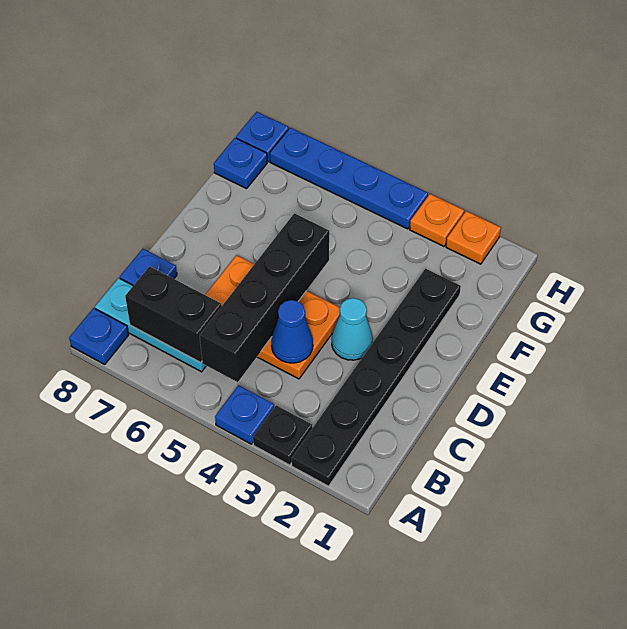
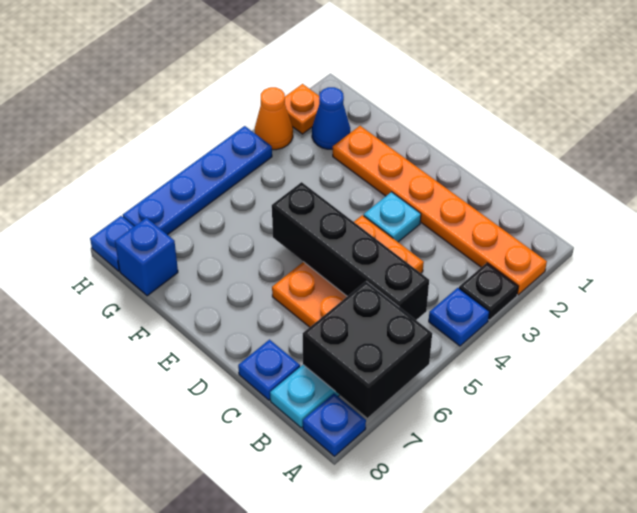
black 1x6 plate [292,269,461,486] -> orange 1x6 plate [333,126,547,295]
black 1x2 brick [125,267,222,363] -> black 2x2 brick [303,281,432,418]
blue 1x1 cone [271,300,313,363] -> blue 1x1 cone moved to [312,87,350,149]
cyan 1x1 cone [332,298,373,360] -> cyan 1x1 plate [364,192,421,242]
blue 1x1 plate [214,138,267,189] -> blue 1x1 brick [115,218,178,296]
orange 1x1 plate [410,194,464,246] -> orange 1x1 cone [255,87,293,150]

